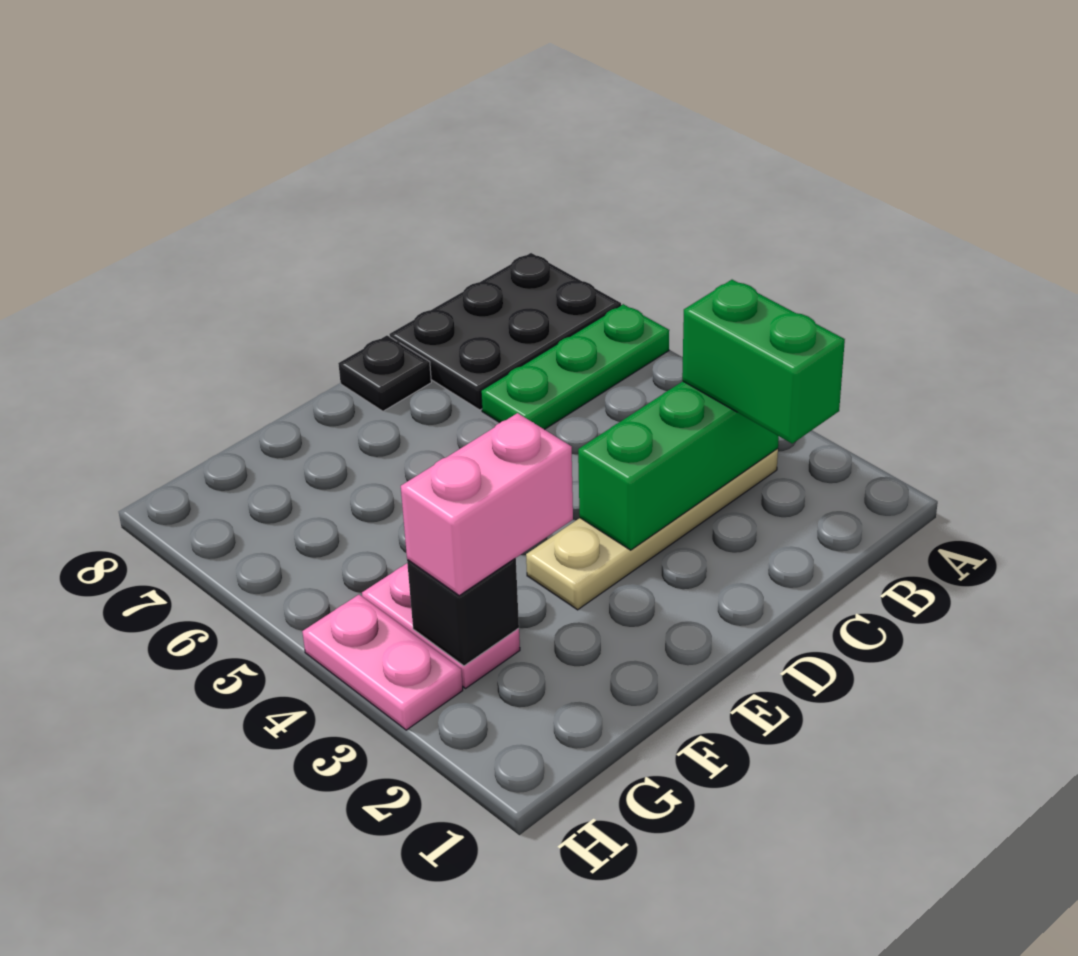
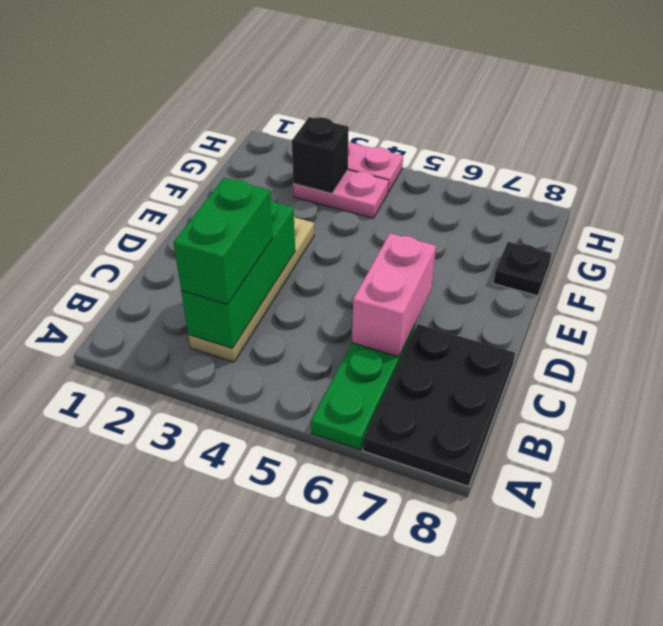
green 1x2 brick [682,280,845,443] -> green 1x2 brick turned to [173,178,273,304]
black 1x1 plate [338,336,431,411] -> black 1x1 plate moved to [494,242,552,296]
pink 1x2 brick [401,413,573,595] -> pink 1x2 brick moved to [352,233,436,357]

